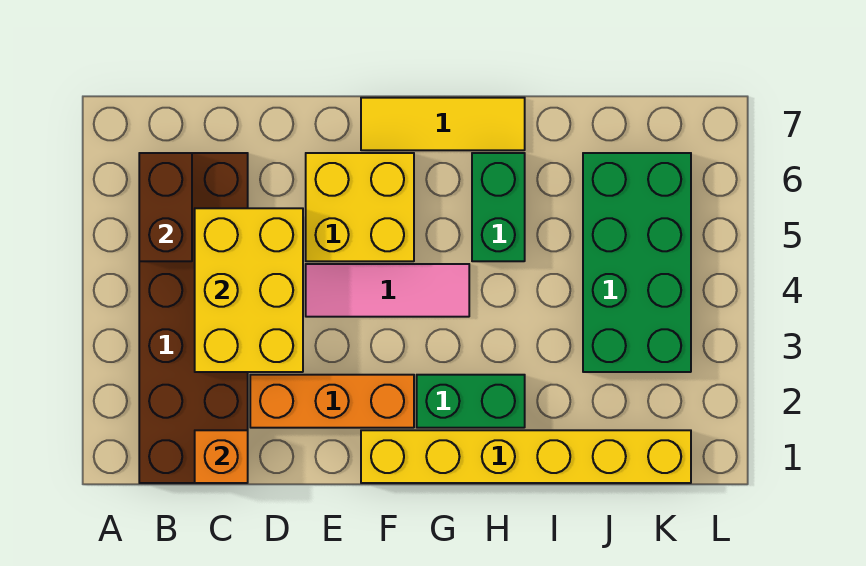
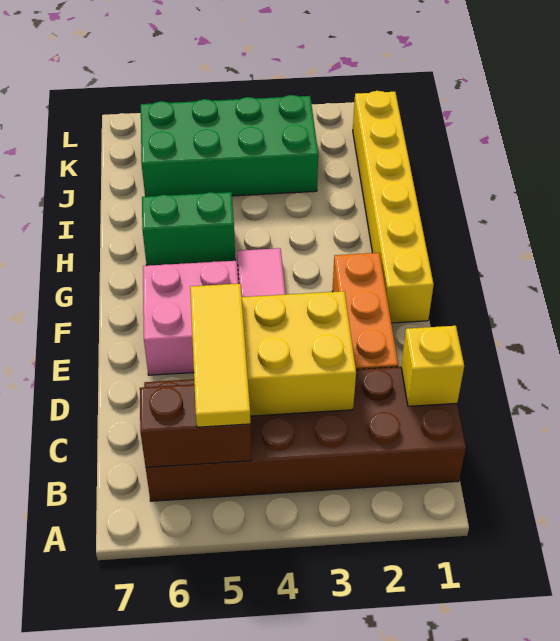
orange 1x1 brick [195,430,248,483] -> yellow 1x1 brick [401,326,464,406]
yellow 2x2 brick [306,153,414,261] -> pink 2x2 brick [143,261,238,375]
yellow 1x3 tile [361,98,525,150] -> yellow 1x3 tile moved to [190,284,251,427]
green 1x2 brick [417,375,525,428] -> none

